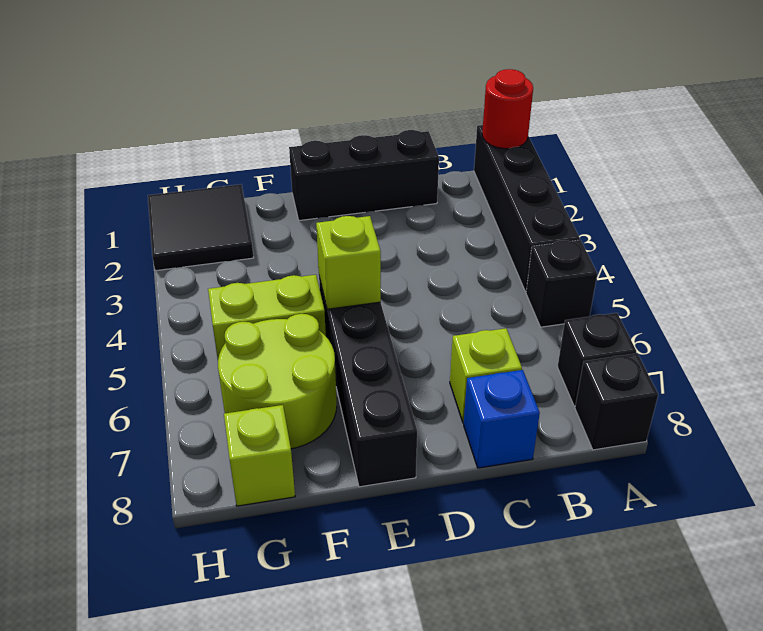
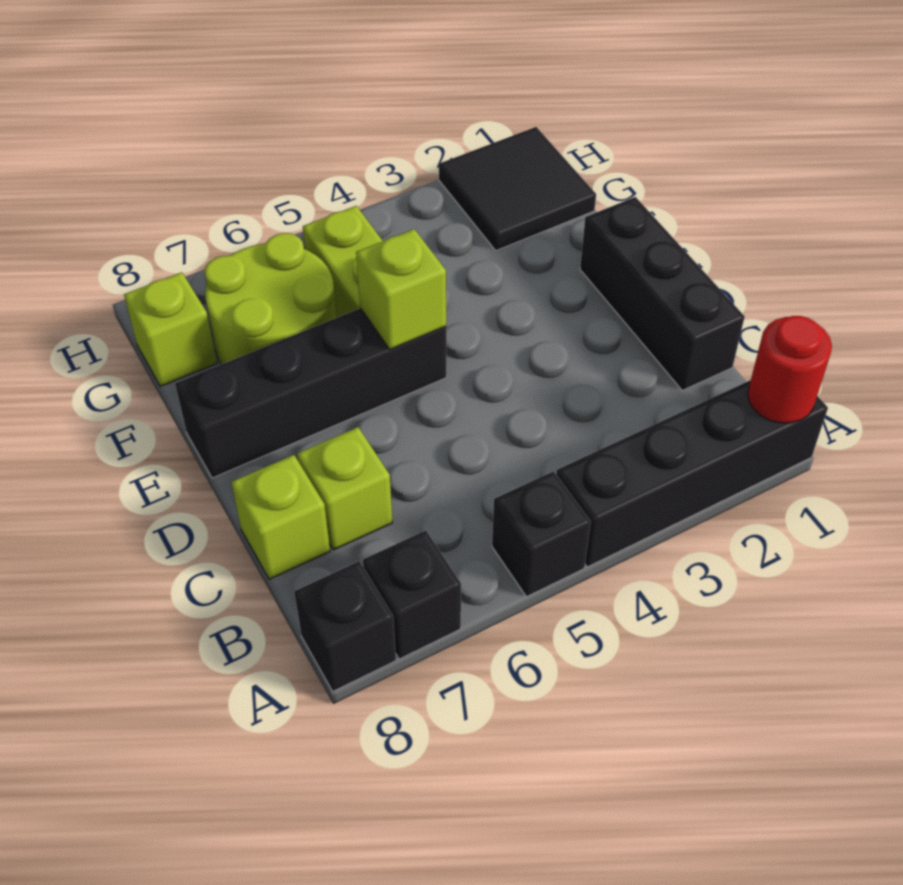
blue 1x1 brick [464,370,540,468] -> lime 1x1 brick [231,455,330,579]

